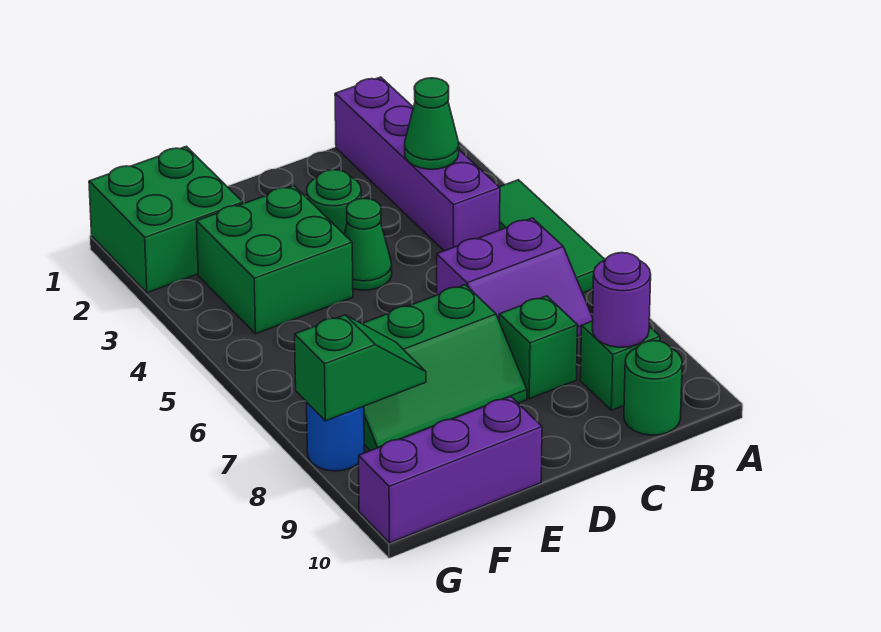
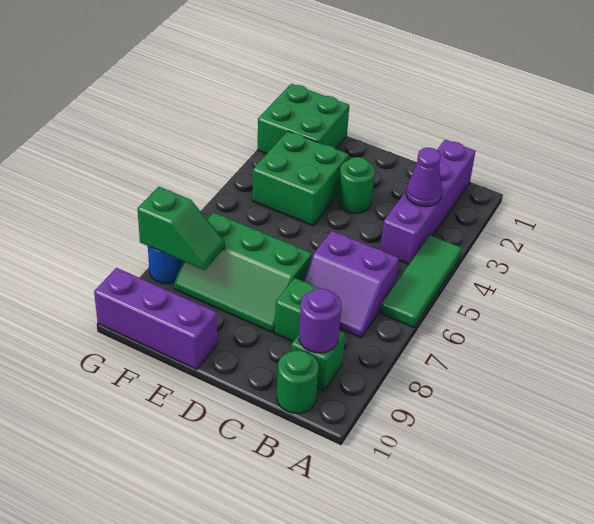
green 1x1 cone [405,78,459,169] -> purple 1x1 cone [406,148,442,207]
green 1x1 cone [344,198,392,290] -> none

